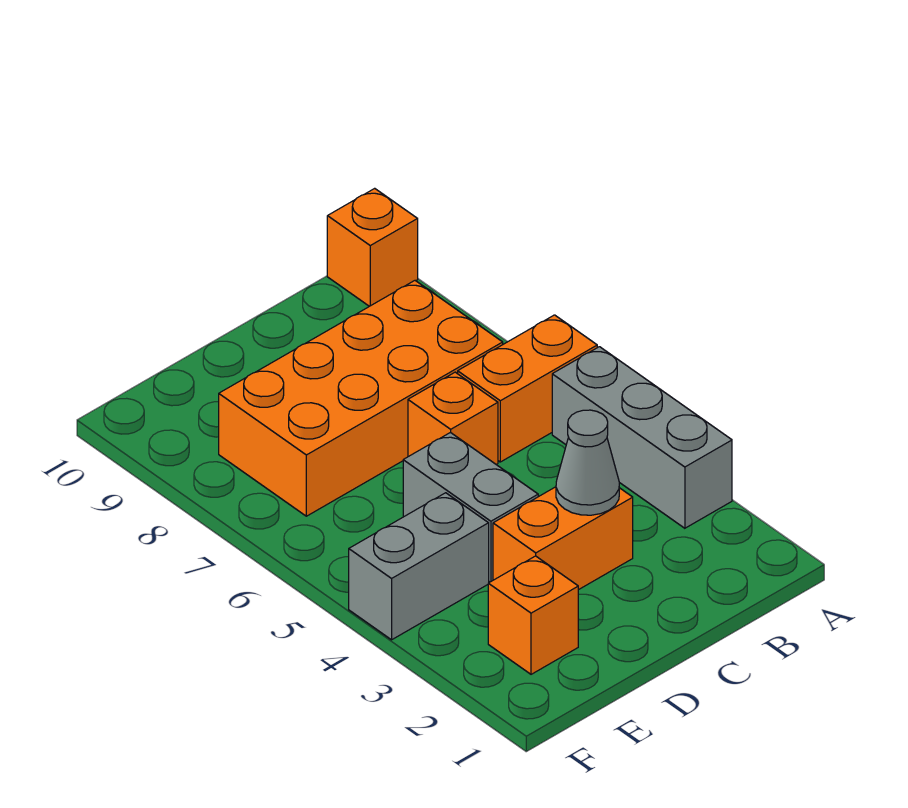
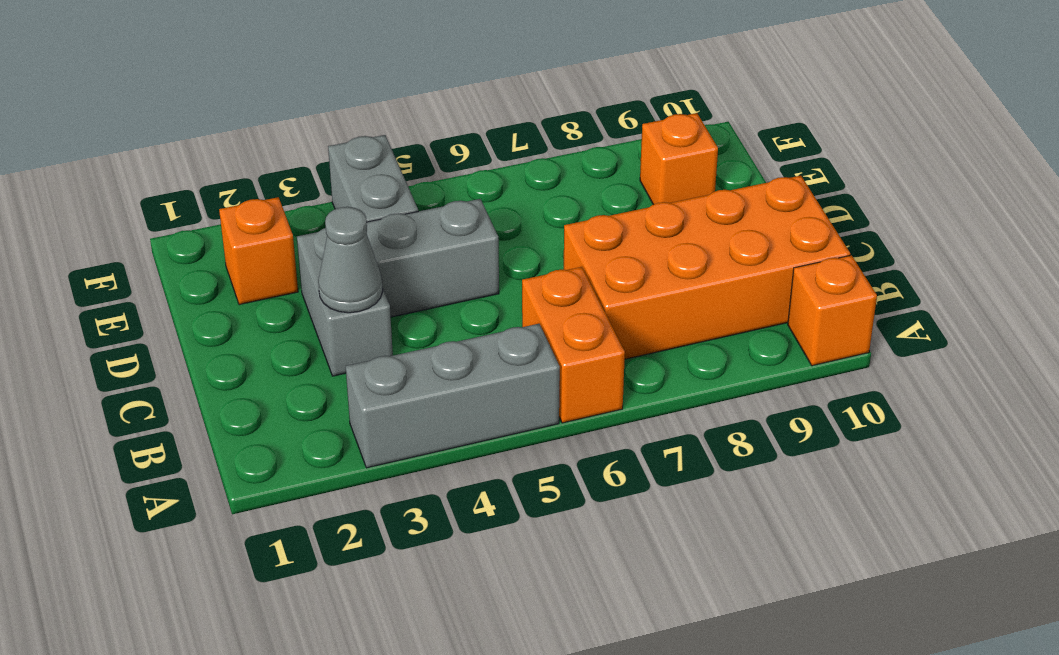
orange 2x4 brick [219,281,503,516] -> orange 2x4 brick turned to [564,176,850,359]
orange 1x2 brick [493,487,633,590] -> grey 1x2 brick [297,228,393,376]
orange 1x1 brick [408,372,498,465] -> orange 1x1 brick moved to [640,113,718,205]

